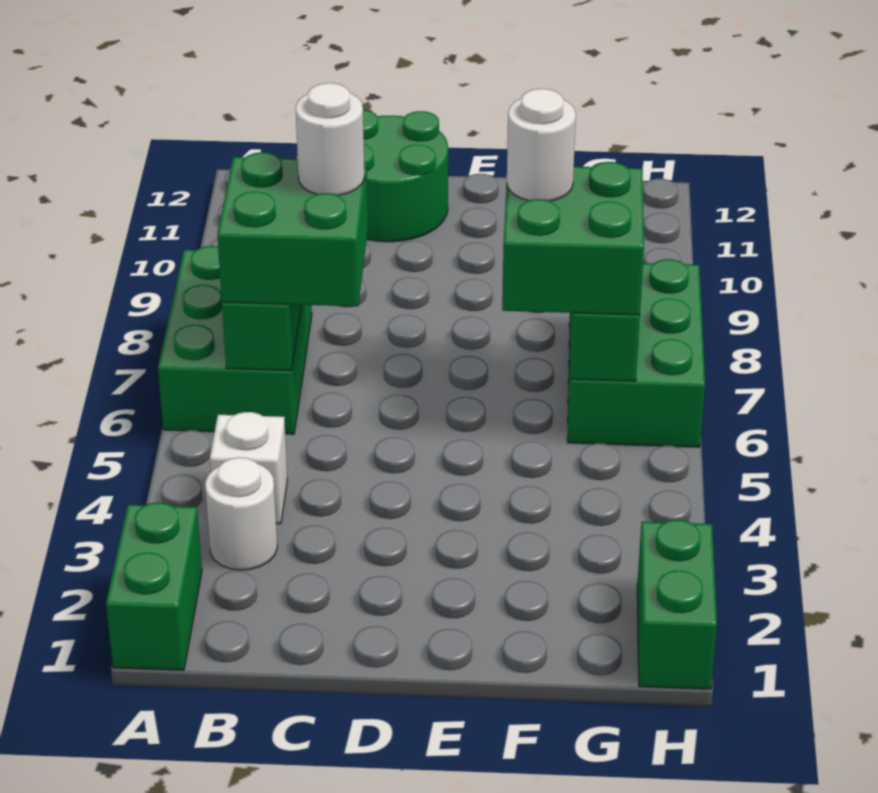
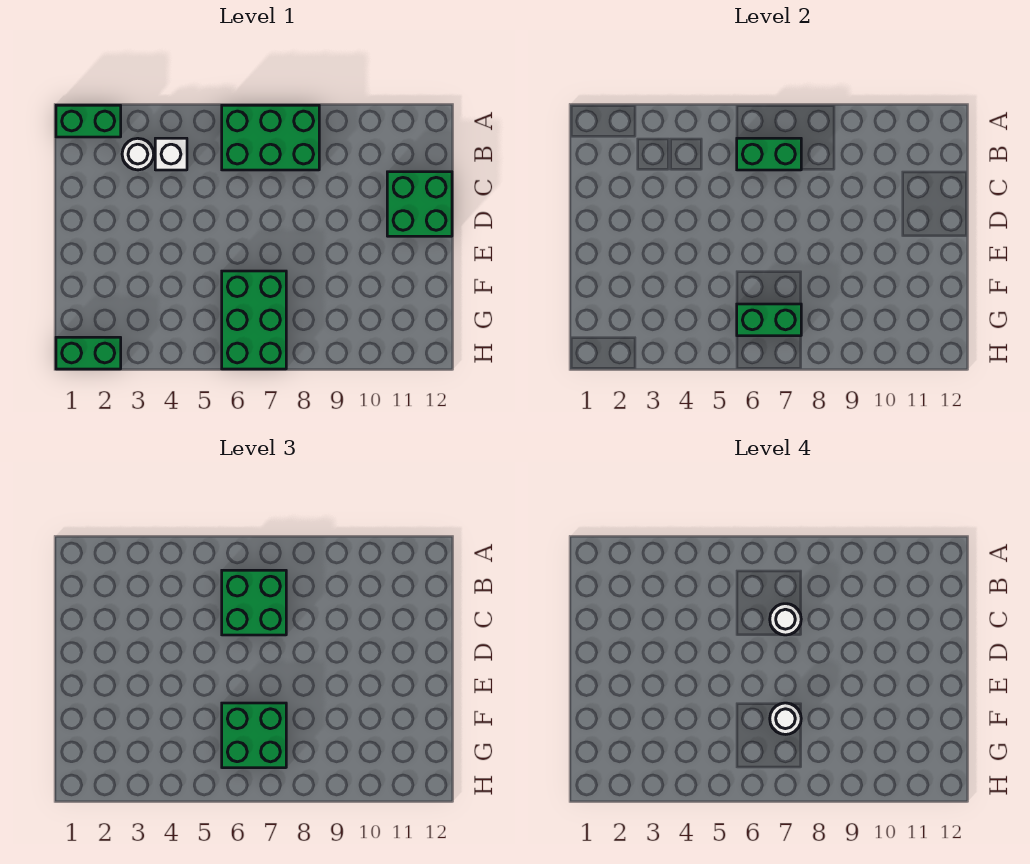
green 2x2 round brick [363,110,448,242] -> green 2x2 brick [387,172,452,236]
green 2x3 brick [567,259,705,447] -> green 2x3 brick turned to [222,271,286,369]

